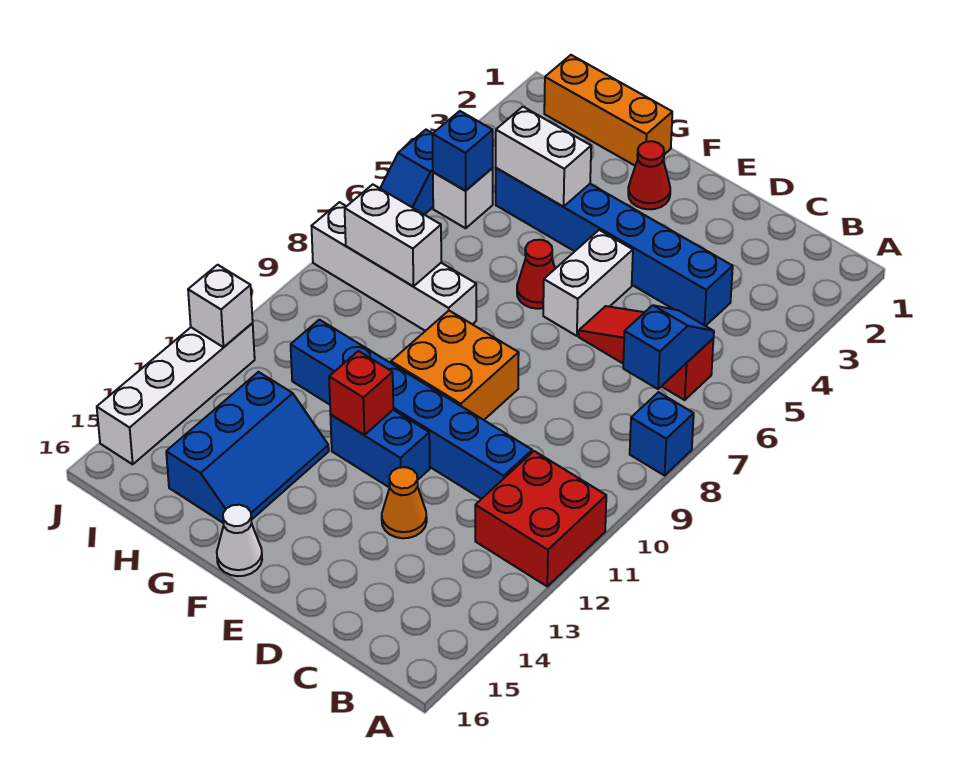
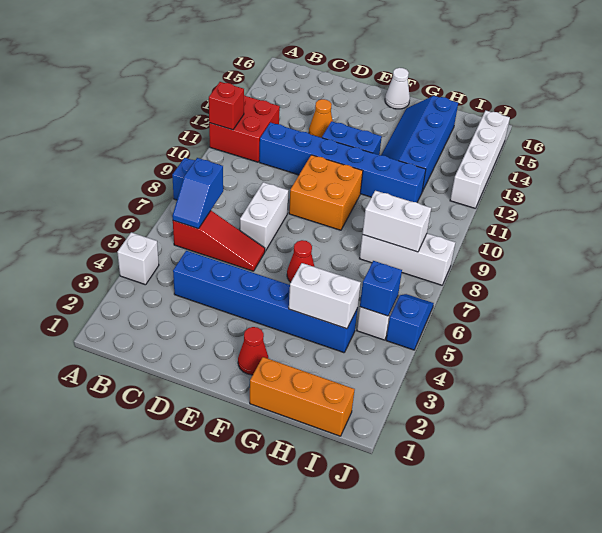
white 1x2 brick [543,230,633,336] -> white 1x2 brick moved to [240,182,288,251]
red 1x1 brick [329,351,393,435] -> red 1x1 brick moved to [209,82,244,130]
white 1x4 brick [312,202,476,331] -> white 1x3 brick [360,233,455,285]
blue 2x3 slope [166,372,329,523] -> blue 2x4 slope [381,96,458,192]
white 1x1 brick [188,265,253,347] -> white 1x1 brick moved to [117,232,159,285]

